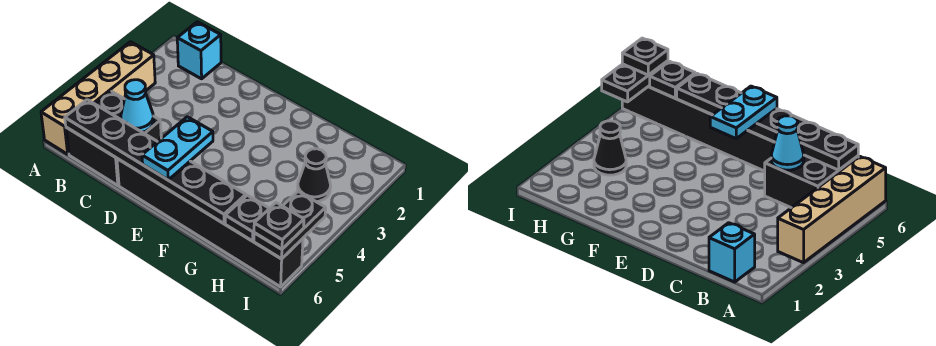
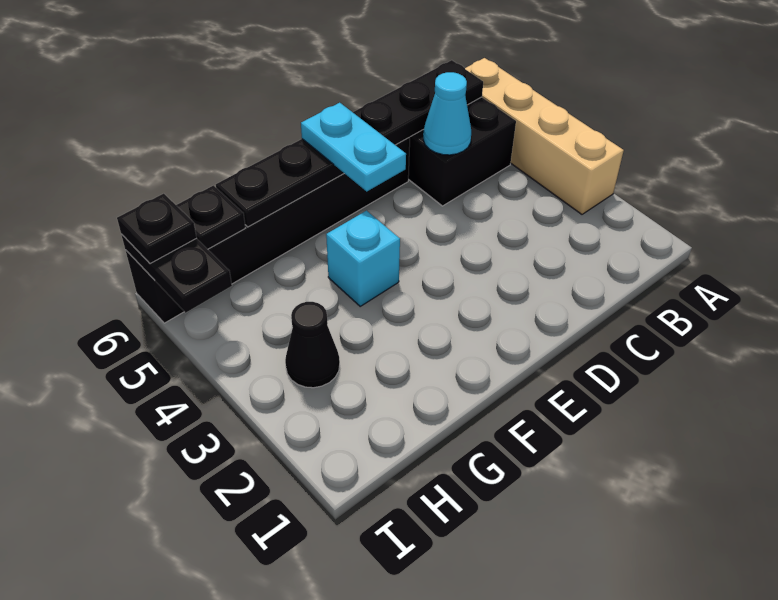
cyan 1x1 brick [177,22,221,79] -> cyan 1x1 brick moved to [326,210,400,306]

